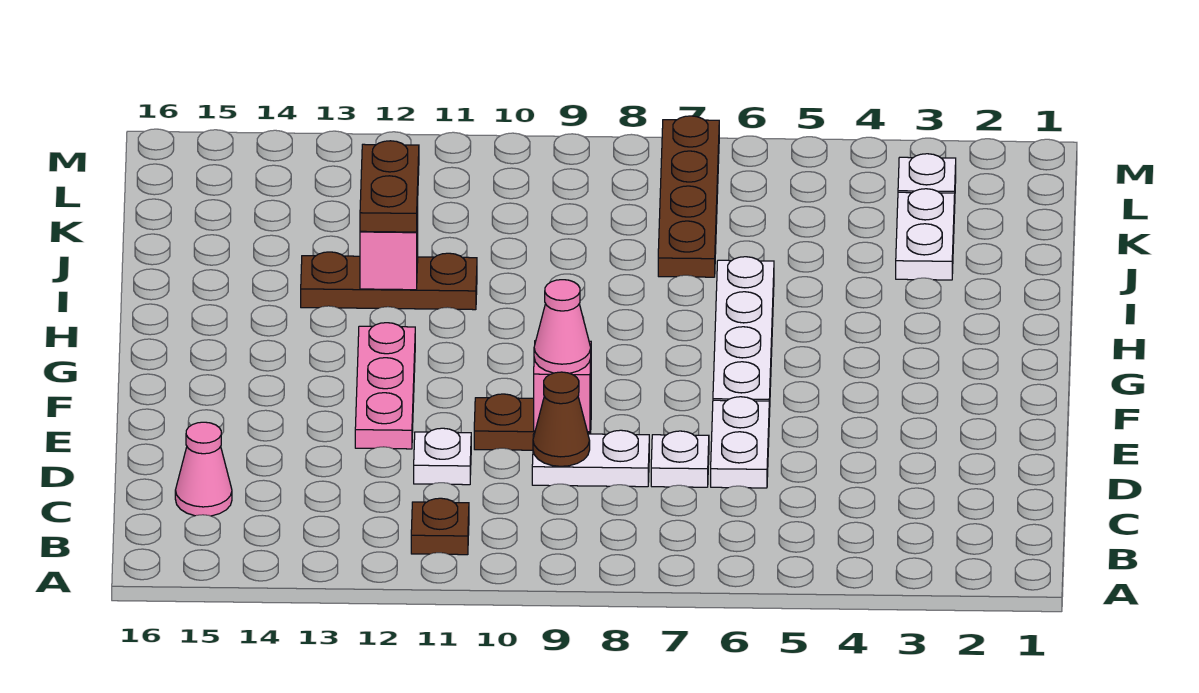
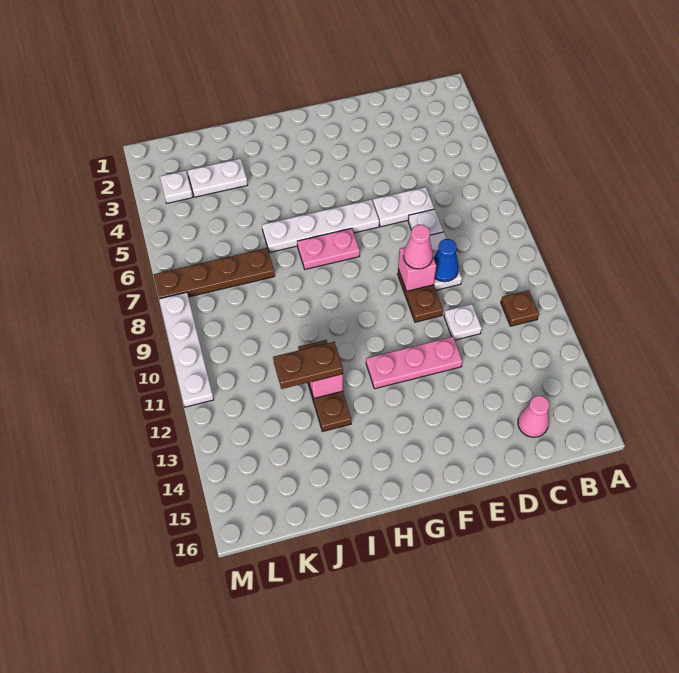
brown 1x1 cone [533,372,590,466] -> blue 1x1 cone [434,239,459,282]
none -> pink 1x2 plate [297,228,360,269]
none -> white 1x4 plate [159,292,214,407]

